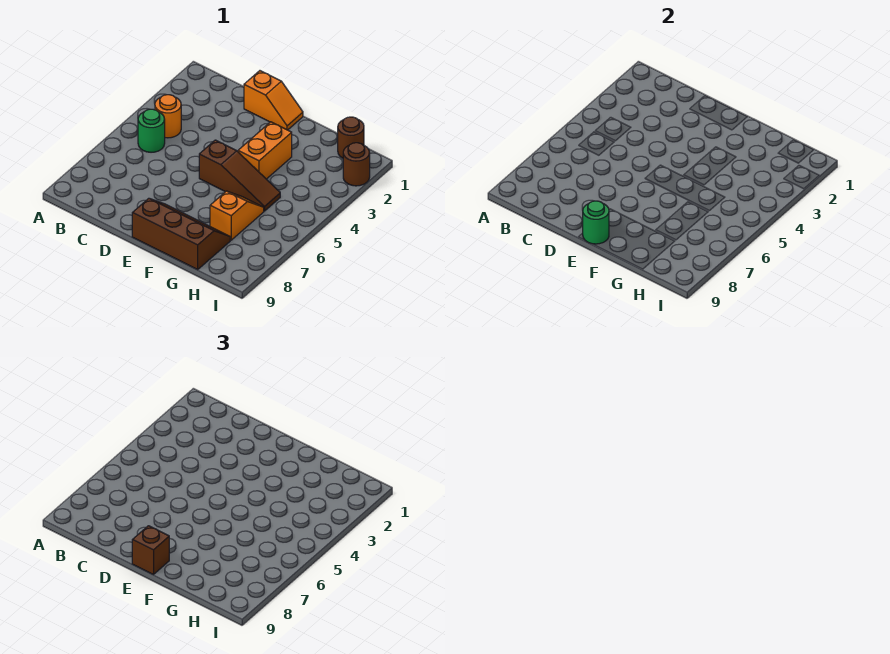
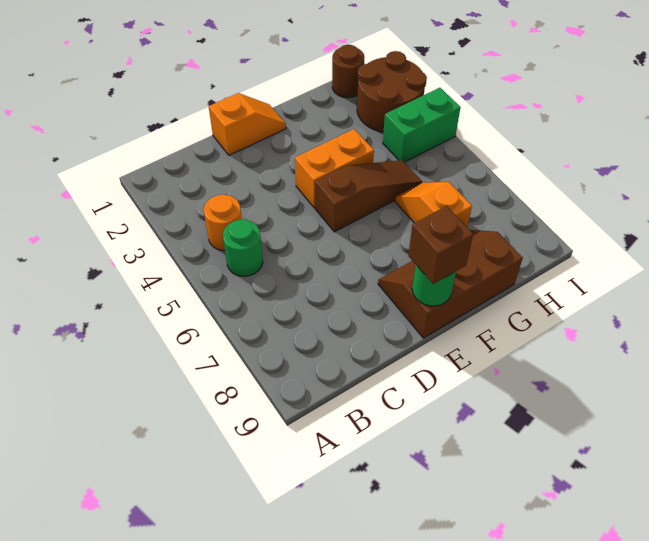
orange 1x2 brick [238,122,292,179] -> orange 1x2 brick turned to [295,129,374,208]
none -> green 1x2 brick [383,88,461,162]
brown 1x1 round brick [343,143,370,186] -> brown 2x2 round brick [357,51,427,132]

